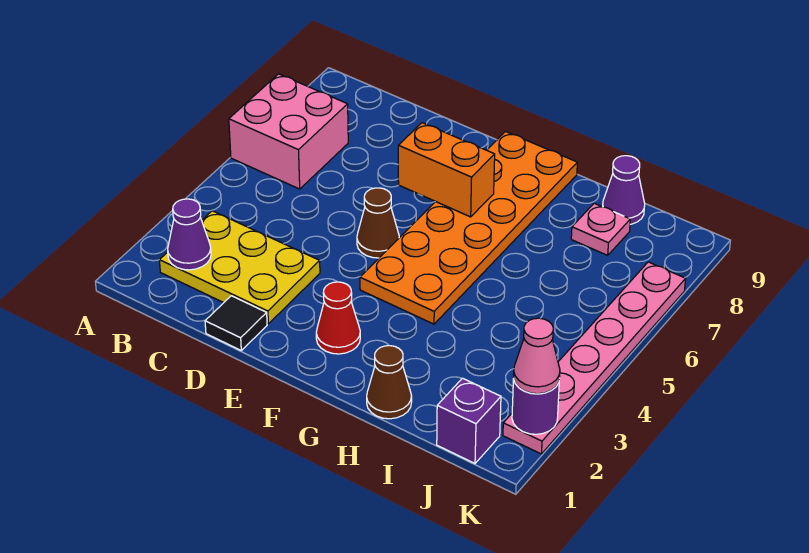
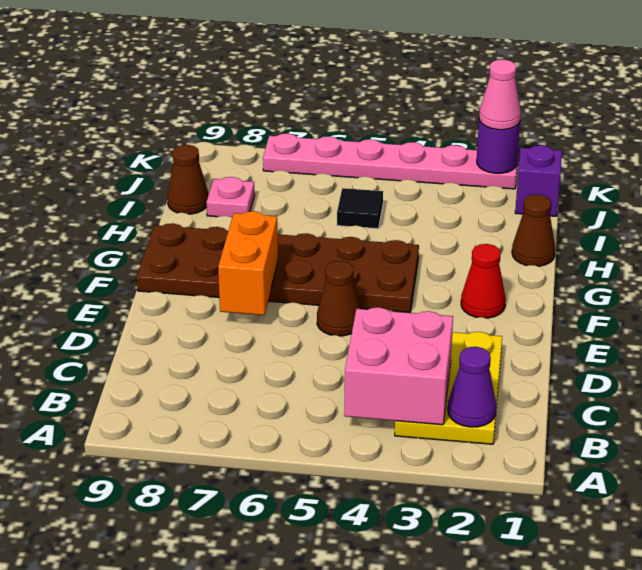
pink 2x2 brick [229,74,348,189] -> pink 2x2 brick moved to [344,307,453,425]
black 1x1 tile [205,296,267,350] -> black 1x1 tile moved to [337,188,383,229]
orange 2x6 plate [360,132,577,324] -> brown 2x6 plate [137,223,419,313]
purple 1x1 cone [603,156,645,224] -> brown 1x1 cone [167,145,208,214]

